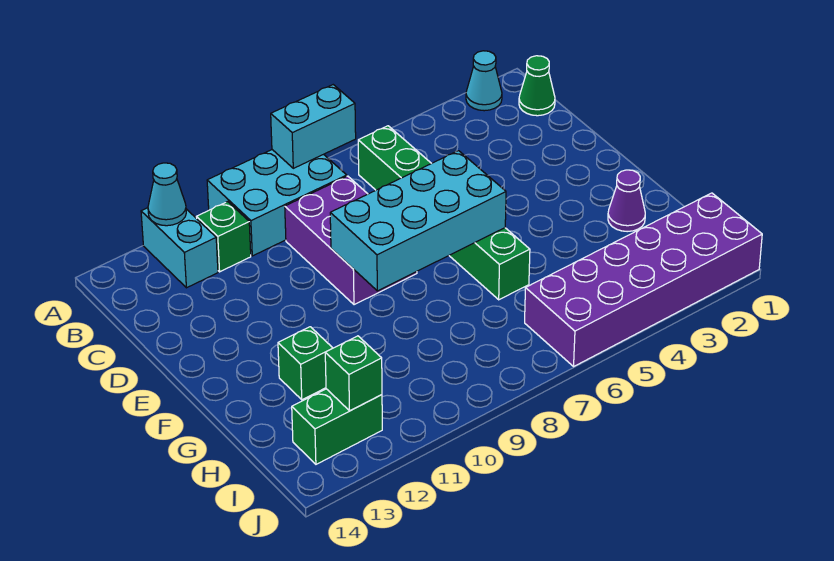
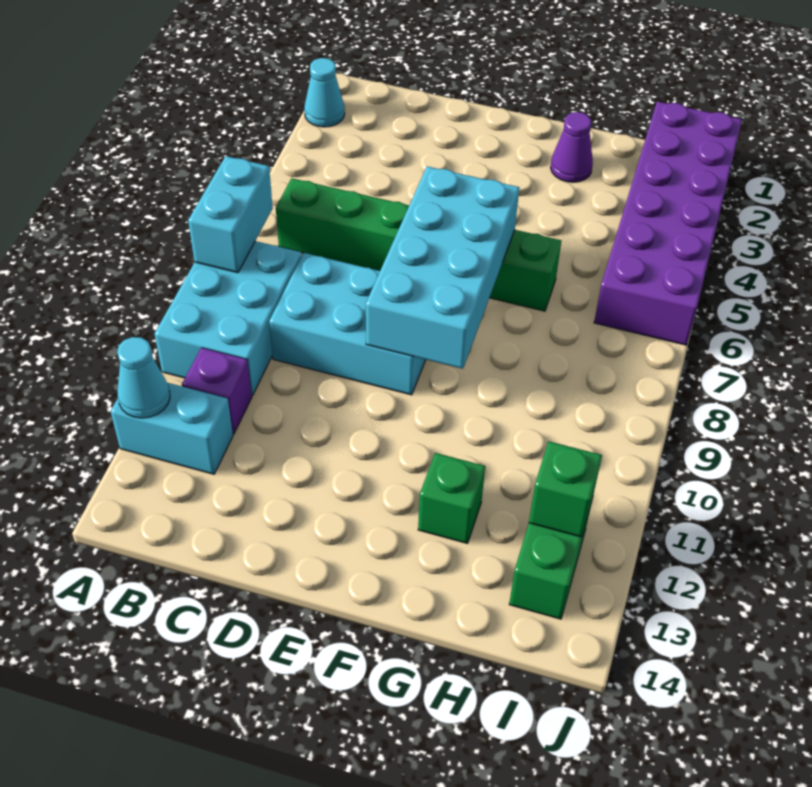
green 1x1 cone [519,56,555,116] -> none
green 1x1 brick [197,202,251,272] -> purple 1x1 brick [182,348,252,434]
purple 2x3 brick [285,176,417,305] -> cyan 2x3 brick [269,253,426,395]

